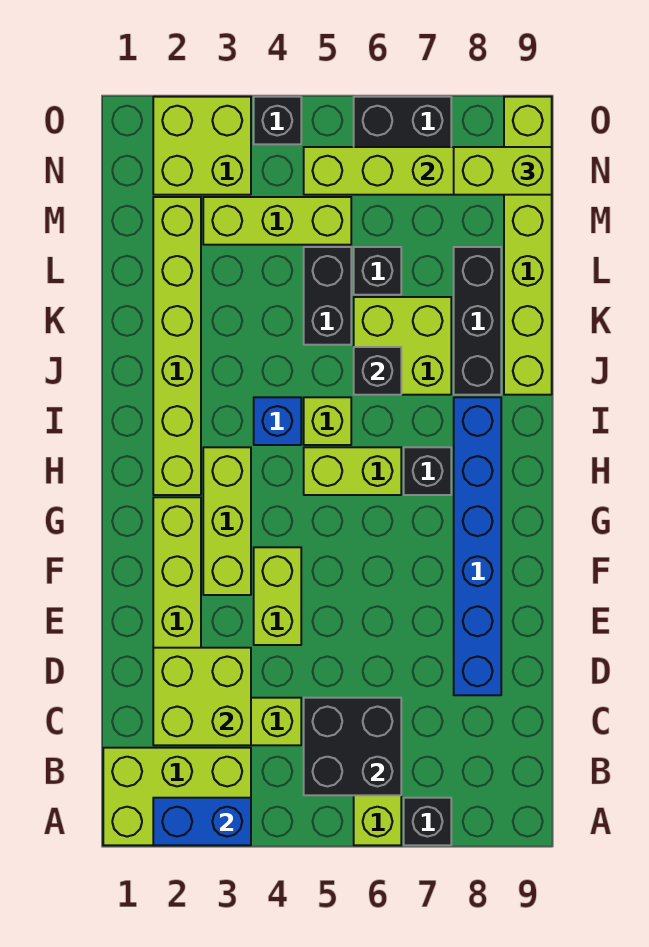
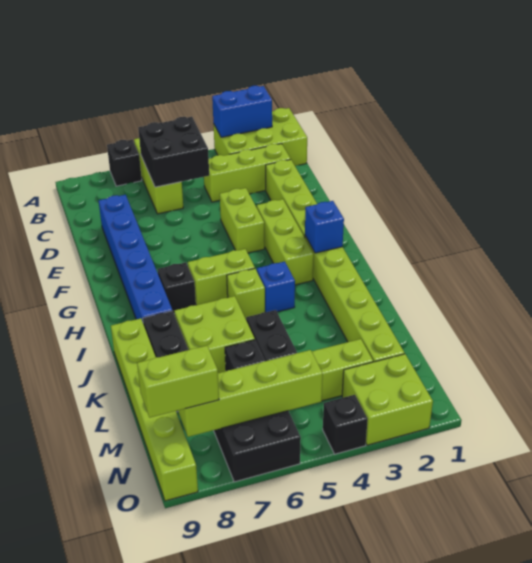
lime 2x2 brick [153,648,251,745] -> none
none -> blue 1x1 brick [305,201,344,253]
black 1x1 brick [354,347,401,395] -> none

